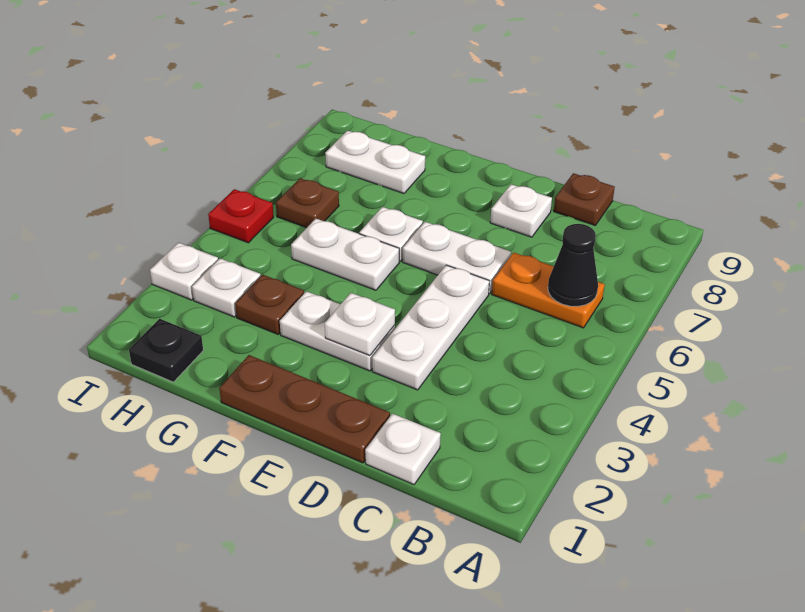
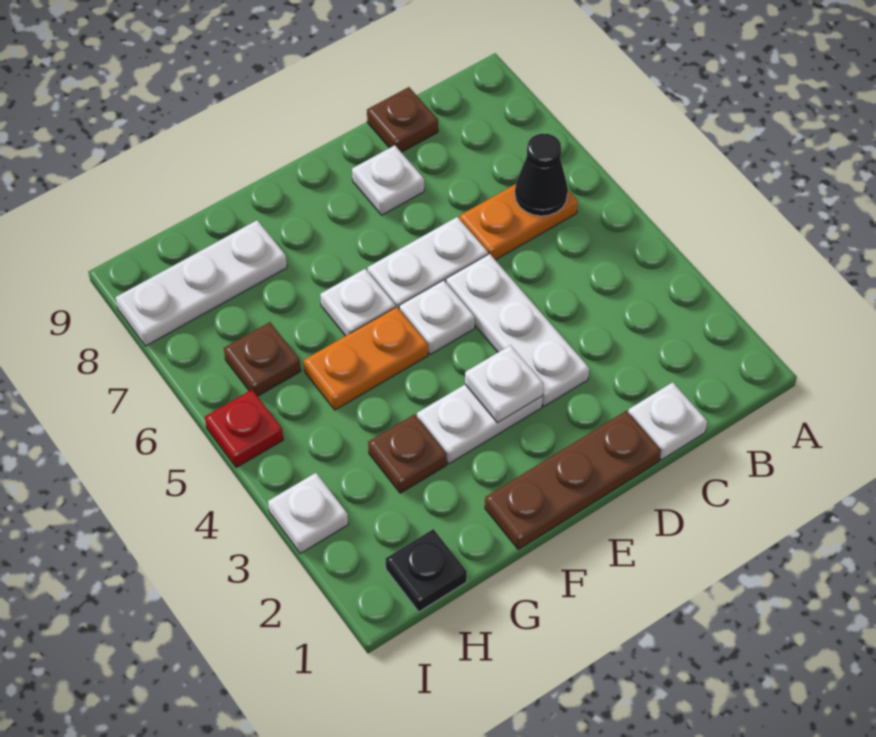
white 1x2 plate [291,219,399,290] -> orange 1x2 plate [304,307,428,410]
white 1x2 plate [325,131,425,193] -> white 1x3 plate [115,220,287,346]
white 1x1 plate [192,258,261,317] -> white 1x1 plate moved to [399,280,475,354]

